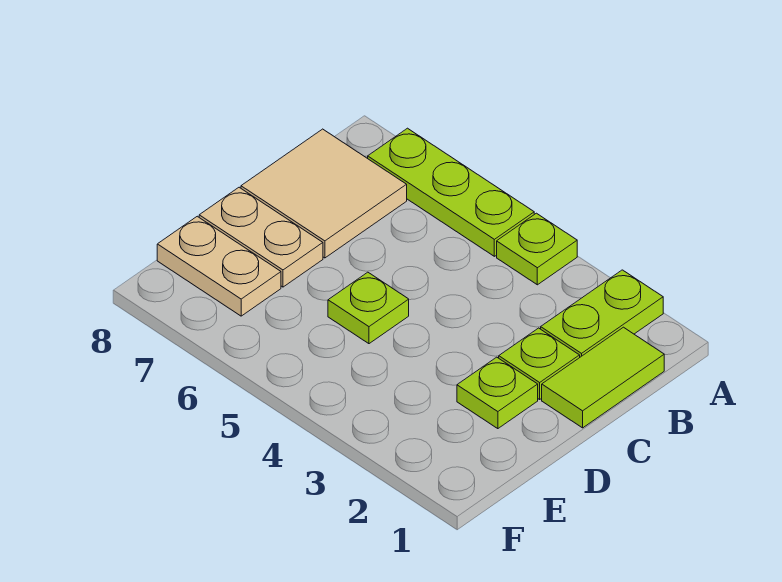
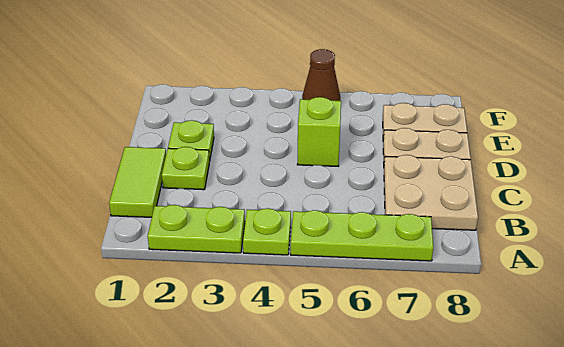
lime 1x2 plate [541,270,663,357] -> lime 1x2 plate turned to [148,205,245,253]
tan 2x2 tile [241,129,407,258] -> tan 2x2 plate [384,155,478,230]
lime 1x1 plate [328,272,409,344] -> lime 1x1 brick [297,97,341,166]
none -> brown 1x1 cone [302,49,340,101]

